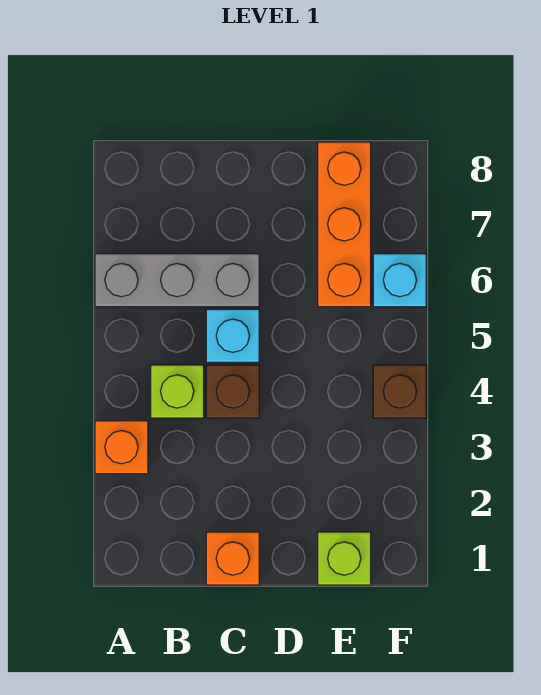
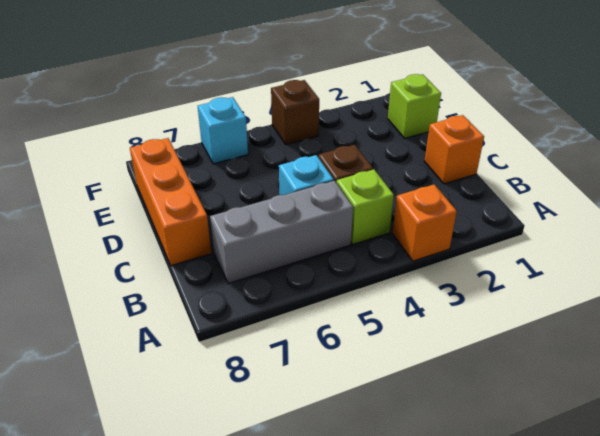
grey 1x3 brick [95,254,259,307] -> grey 1x3 brick turned to [210,181,353,283]
orange 1x3 brick [318,142,371,307] -> orange 1x3 brick turned to [130,138,211,266]

